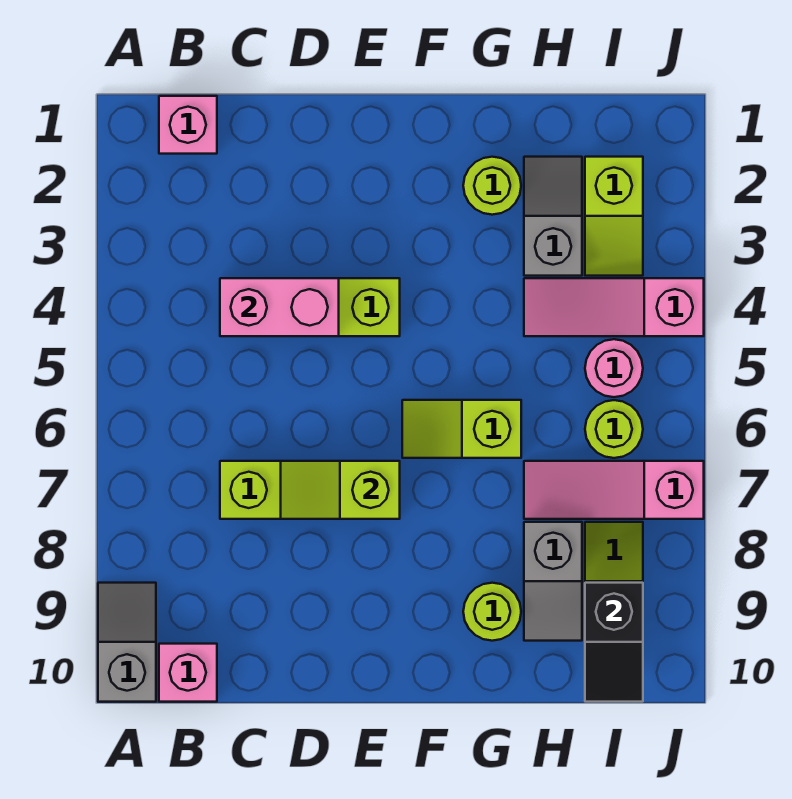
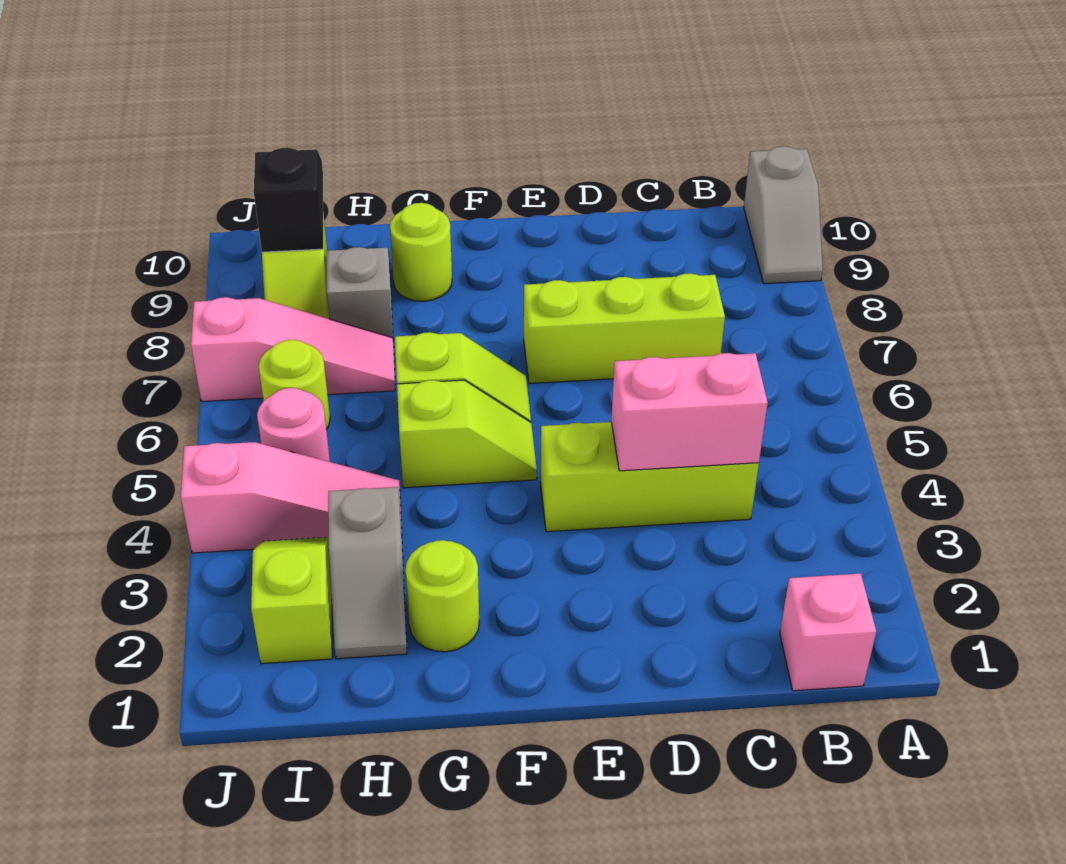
pink 1x1 brick [159,644,217,702] -> none
lime 1x2 slope [281,461,400,519] -> lime 1x2 slope moved to [397,380,537,488]

